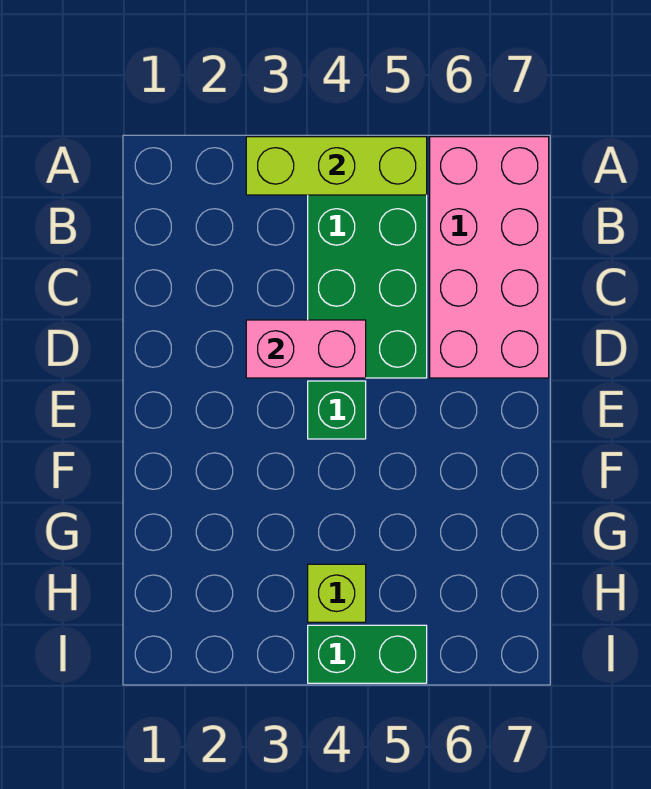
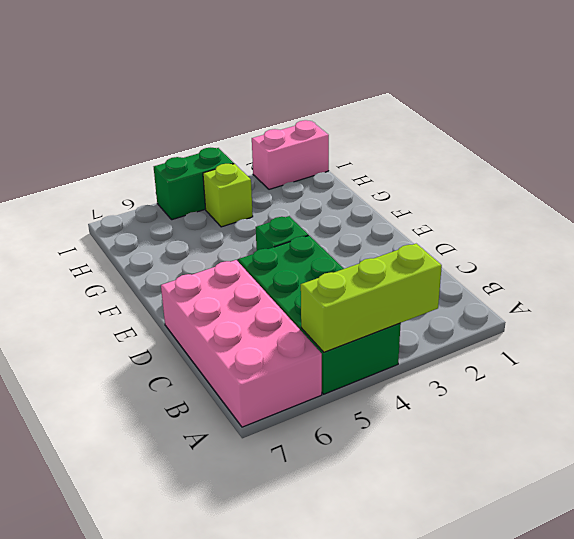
pink 1x2 brick [246,320,366,378] -> pink 1x2 brick moved to [252,120,329,189]

